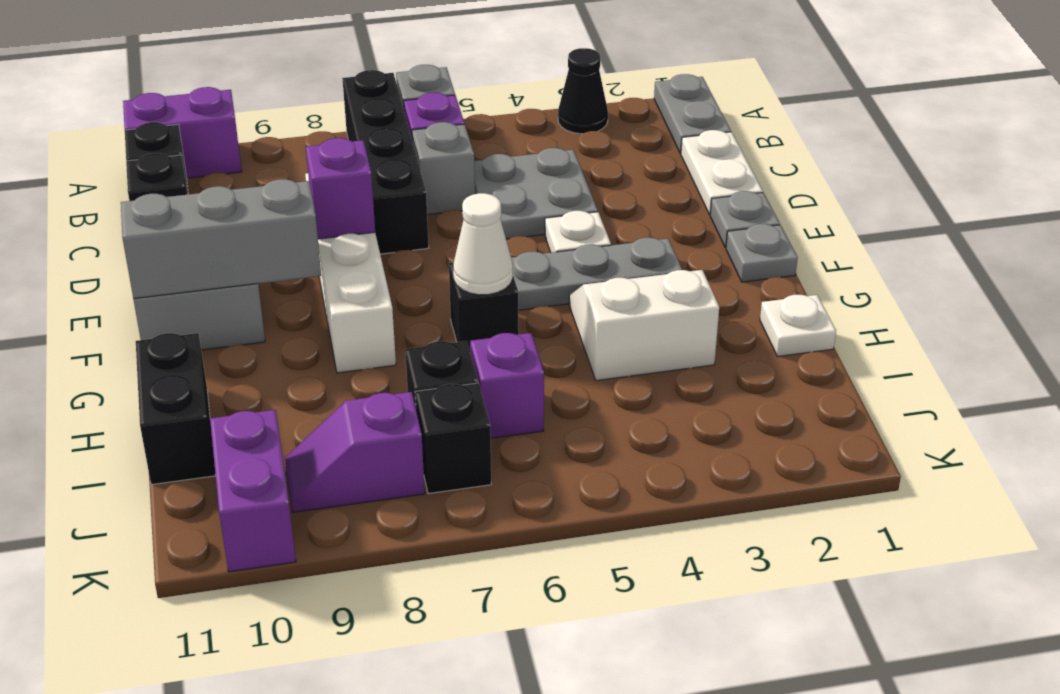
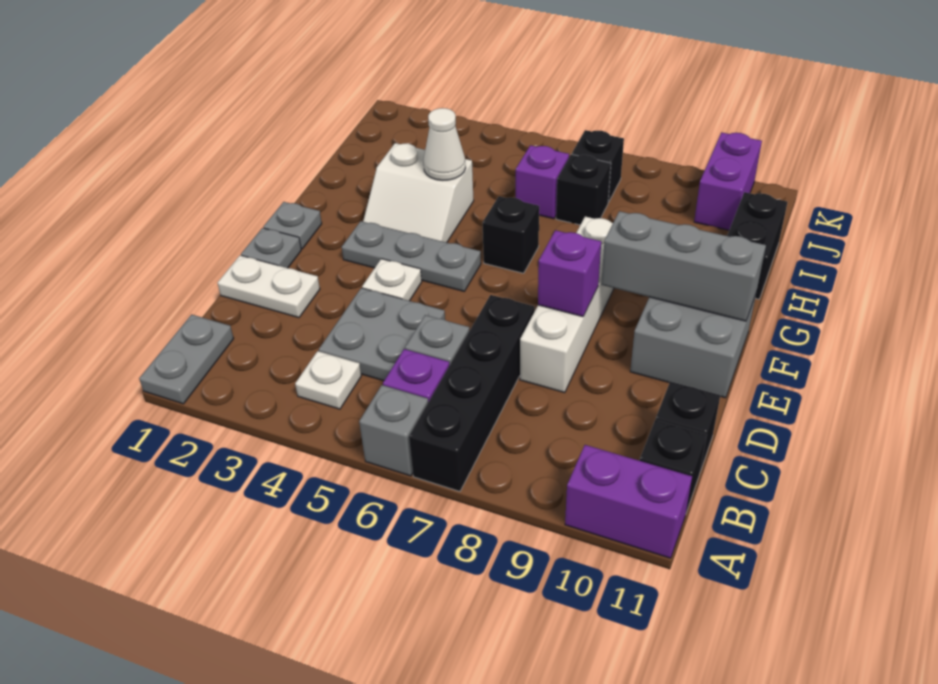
black 1x1 cone [558,48,608,134] -> none
white 1x2 plate [681,130,763,215] -> white 1x2 plate turned to [218,255,320,318]
white 1x1 cone [453,193,513,295] -> white 1x1 cone moved to [424,108,466,180]
white 1x1 plate [760,295,836,357] -> white 1x1 plate moved to [295,351,361,409]
purple 1x2 slope [285,392,425,512] -> none

